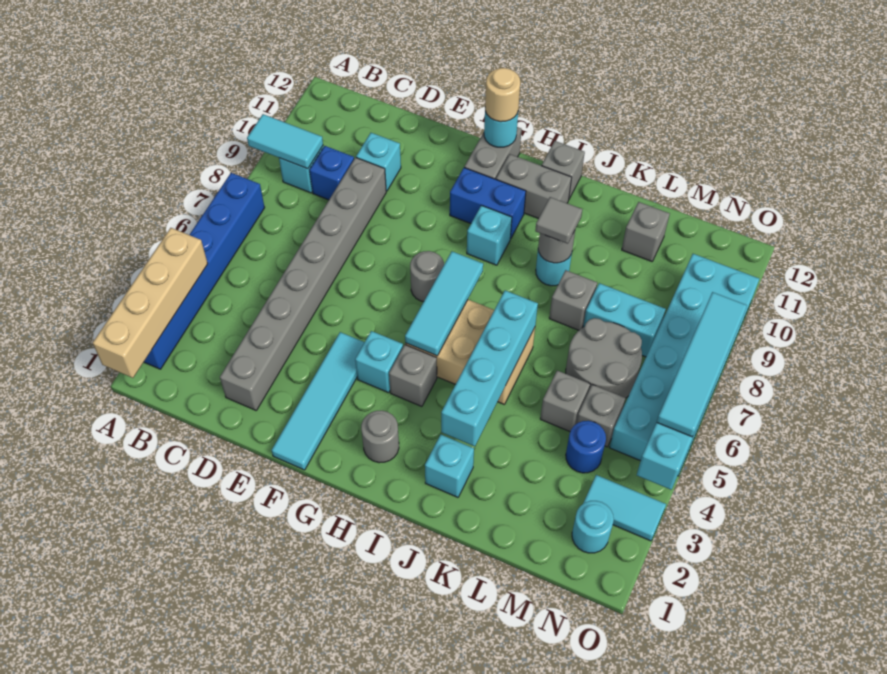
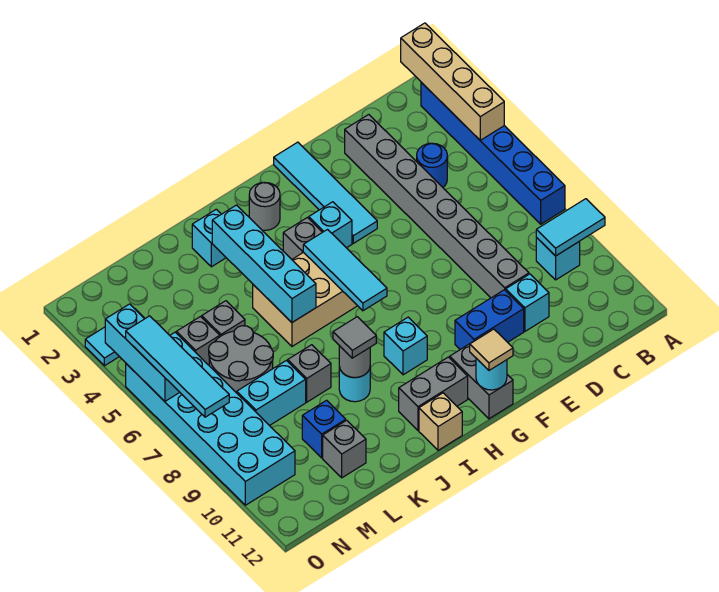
blue 1x1 brick [310,146,354,200] -> blue 1x1 brick moved to [302,400,346,458]
grey 1x1 round brick [410,251,444,302] -> none
blue 1x2 brick [450,168,526,239] -> blue 1x2 brick moved to [455,290,524,349]
tan 1x1 round brick [485,68,520,122] -> tan 1x1 tile [470,329,513,370]
grey 1x1 brick [542,141,585,199] -> tan 1x1 brick [419,393,462,450]
blue 1x1 round brick [566,421,606,473] -> blue 1x1 round brick moved to [417,143,447,187]
cyan 1x1 round brick [572,501,614,553] -> none

